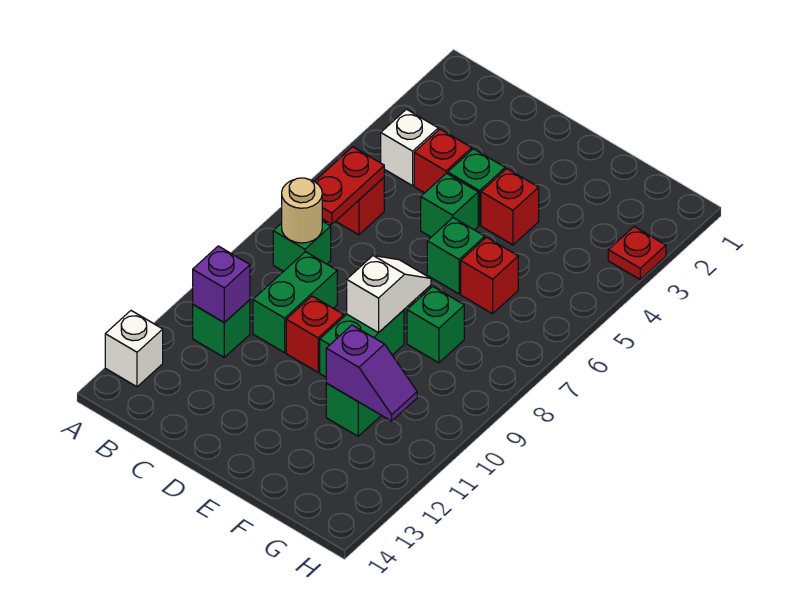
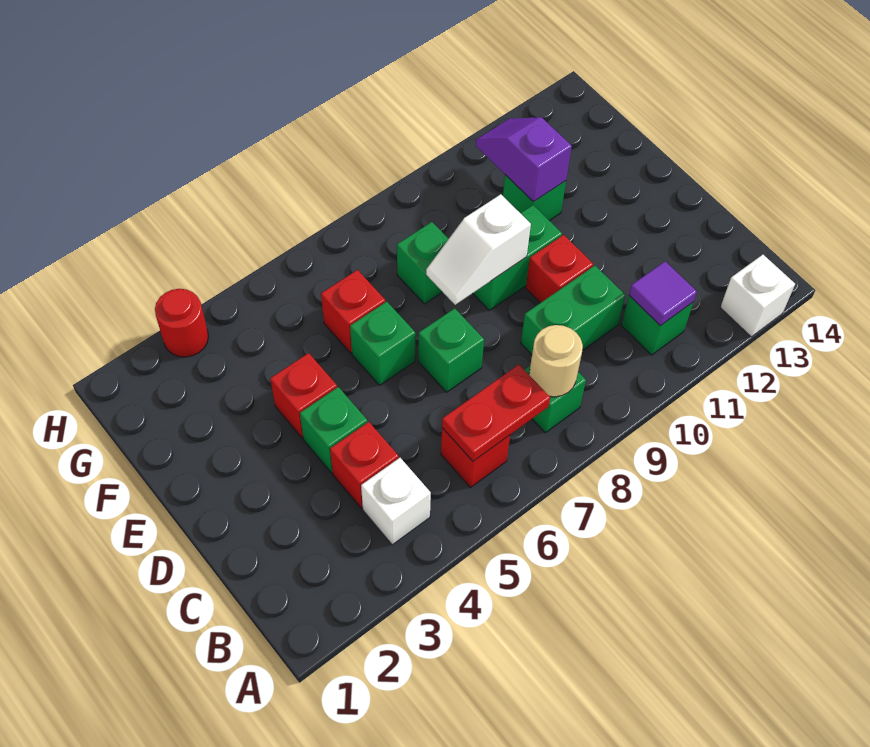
purple 1x1 brick [193,246,250,323] -> purple 1x1 tile [629,262,697,325]
green 1x1 brick [421,173,478,237] -> green 1x1 brick moved to [418,308,484,392]
red 1x1 plate [608,227,666,279] -> red 1x1 round brick [155,289,208,357]

